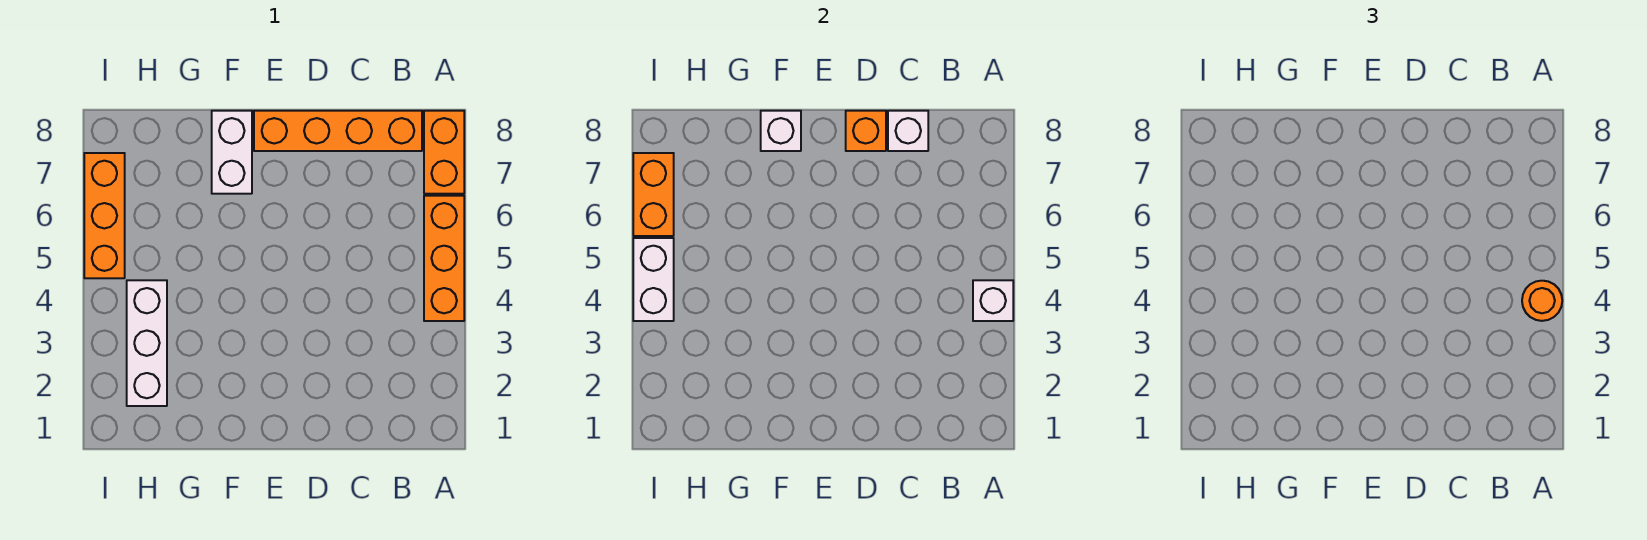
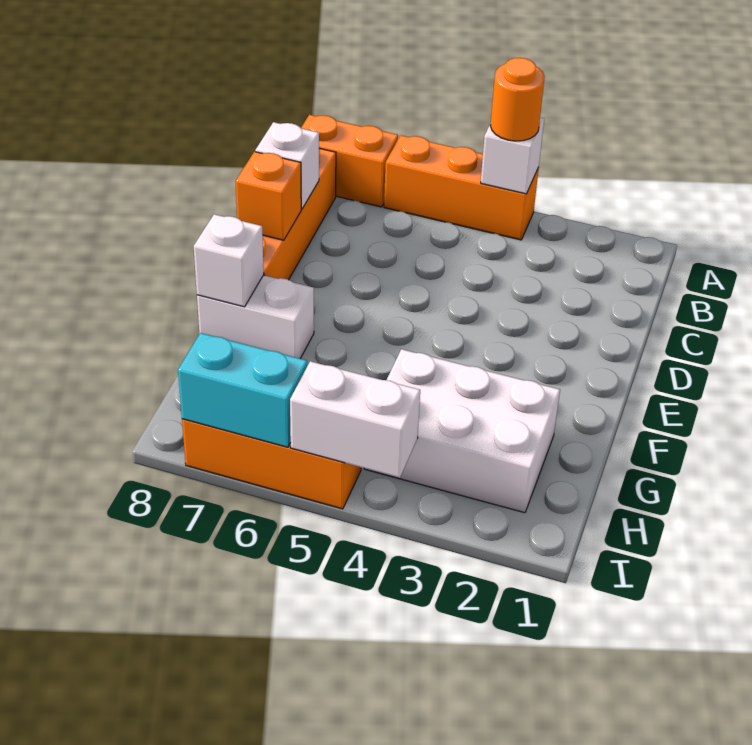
white 1x3 brick [127,280,167,406] -> white 2x3 brick [364,349,560,513]
orange 1x2 brick [633,153,674,236] -> cyan 1x2 brick [178,333,307,447]

